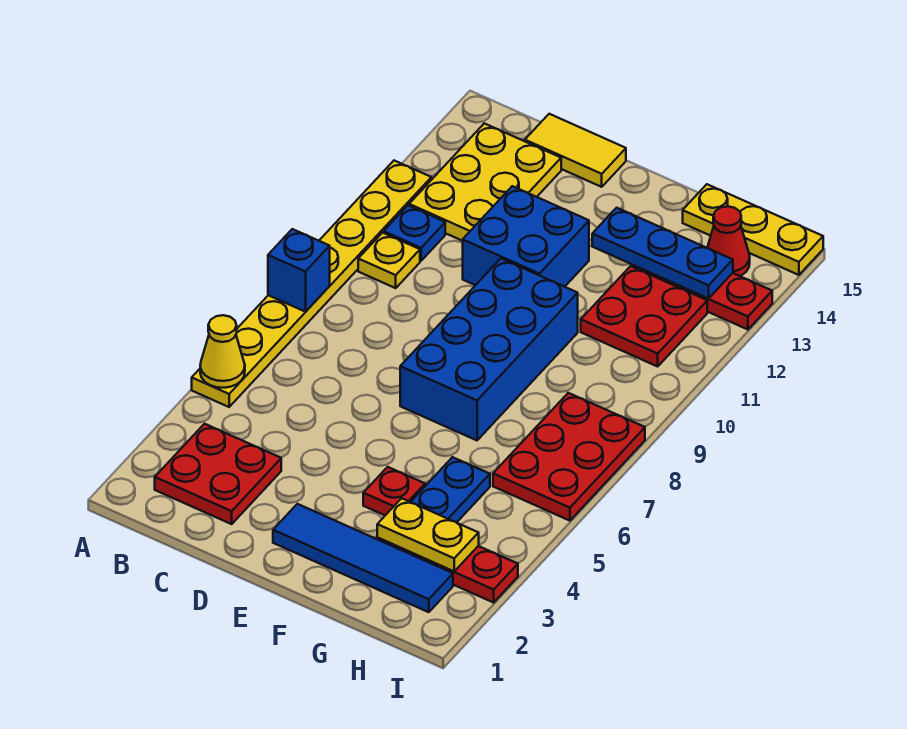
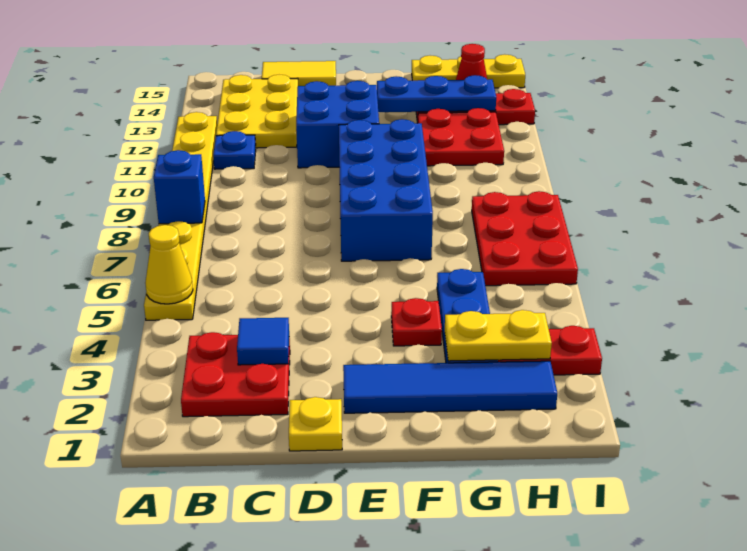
yellow 1x1 plate [358,233,420,288] -> yellow 1x1 plate moved to [289,397,342,451]
none -> blue 1x1 tile [237,318,289,365]

